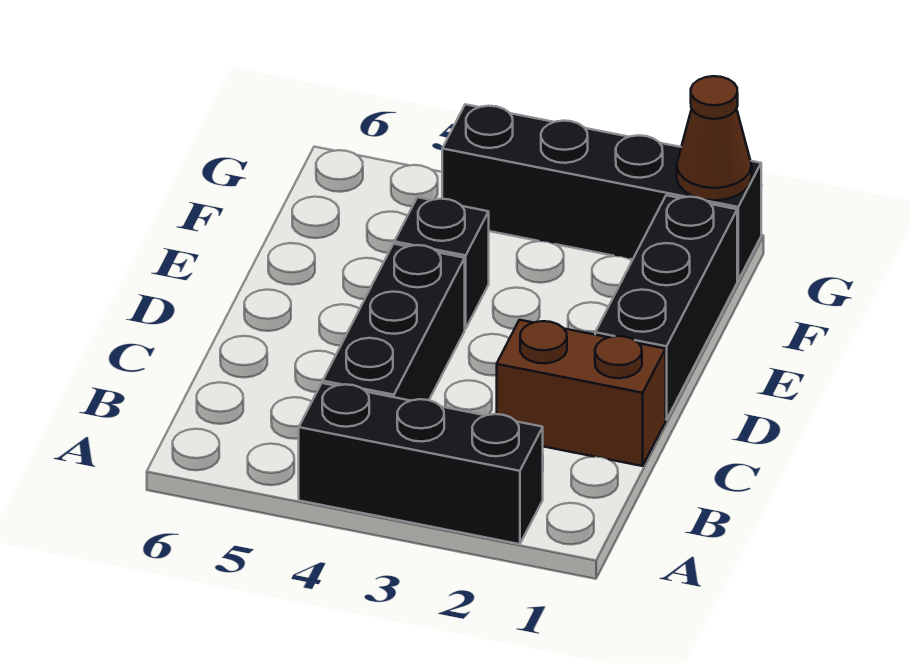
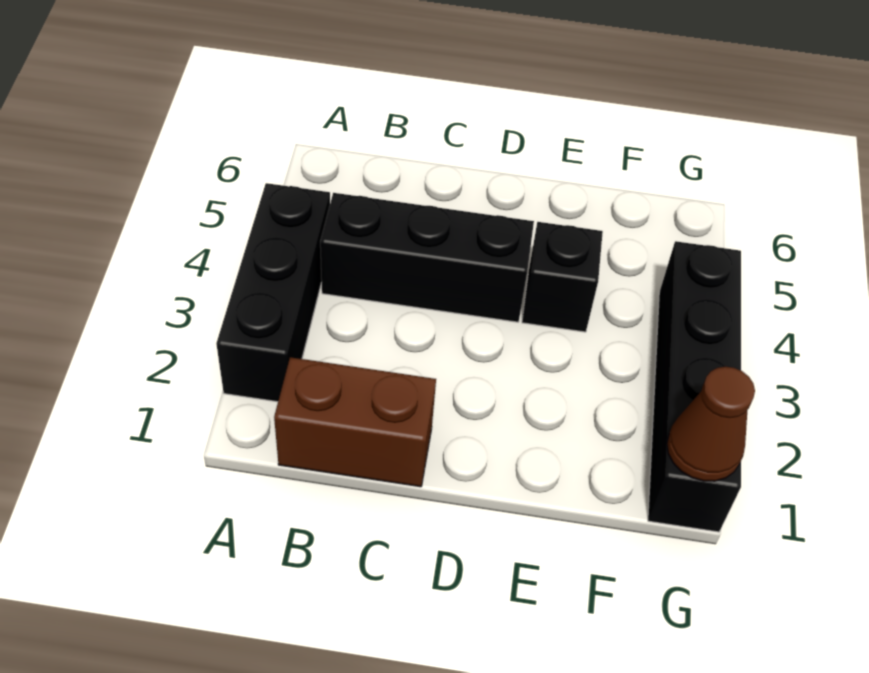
brown 1x2 brick [497,320,666,466] -> brown 1x2 brick turned to [274,357,436,487]
black 1x3 brick [595,195,737,420] -> none

